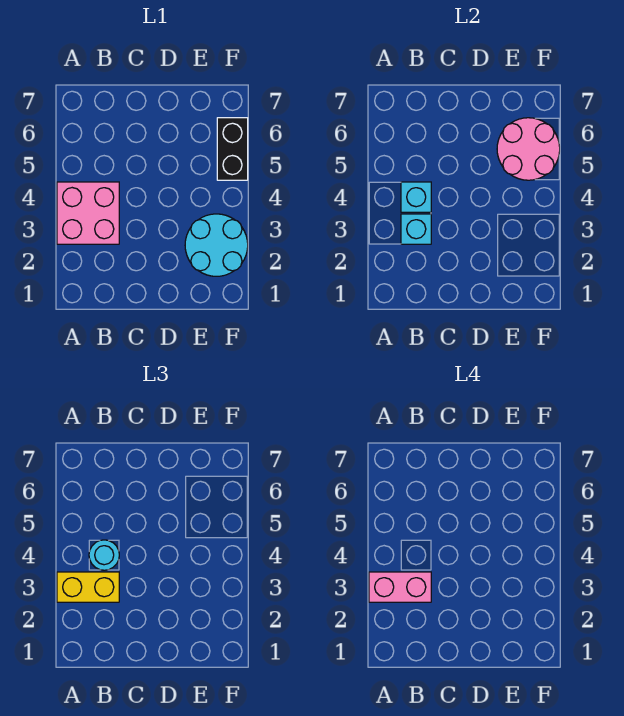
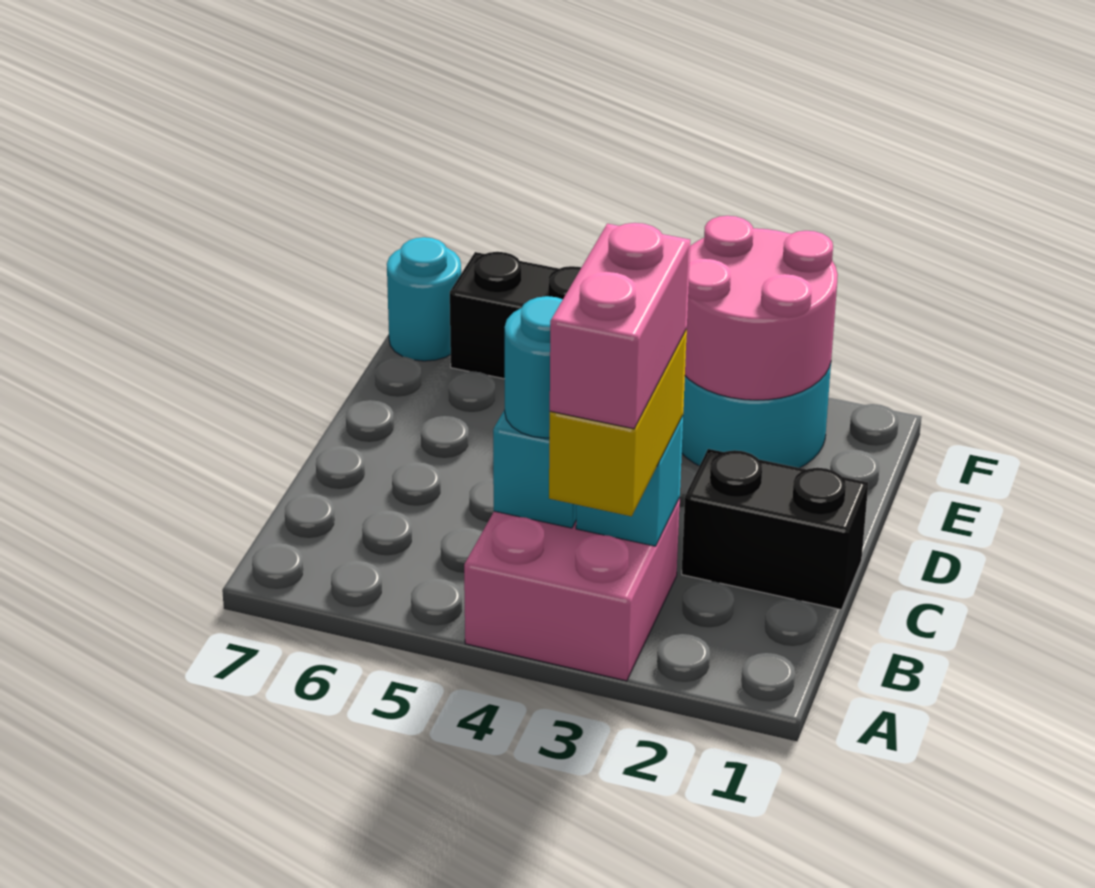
none -> black 1x2 brick [682,449,868,610]
pink 2x2 round brick [497,118,560,180] -> pink 2x2 round brick moved to [685,216,838,400]
none -> cyan 1x1 round brick [387,237,461,361]

